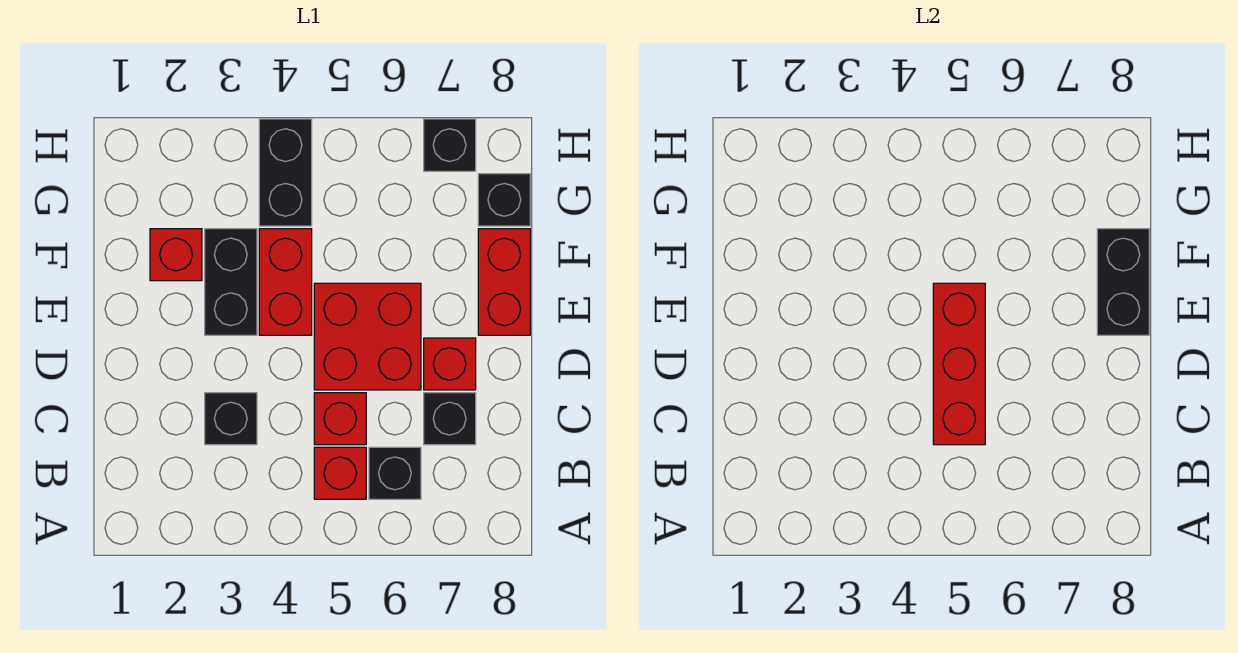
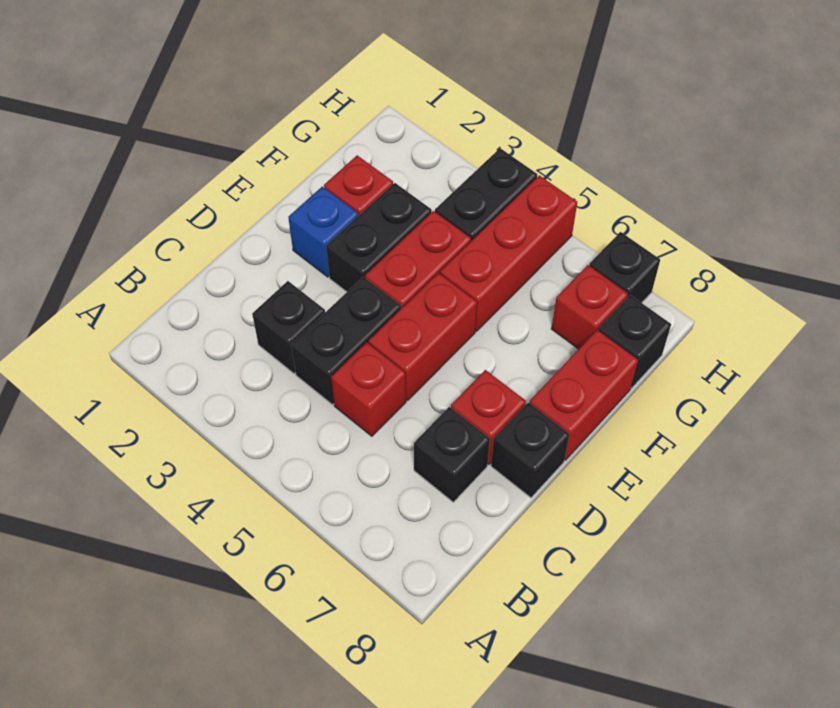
red 1x1 brick [314,447,366,499] -> red 1x1 brick moved to [551,265,628,349]
black 1x1 brick [369,447,421,499] -> black 1x1 brick moved to [491,403,570,498]
red 1x3 brick [933,283,985,445] -> red 1x3 brick moved to [440,175,577,331]
red 2x2 brick [314,283,421,390] -> red 1x2 brick [368,273,477,400]
none -> blue 1x1 brick [288,186,358,277]
black 1x2 brick [1097,229,1149,335] -> black 1x2 brick moved to [291,277,401,405]

